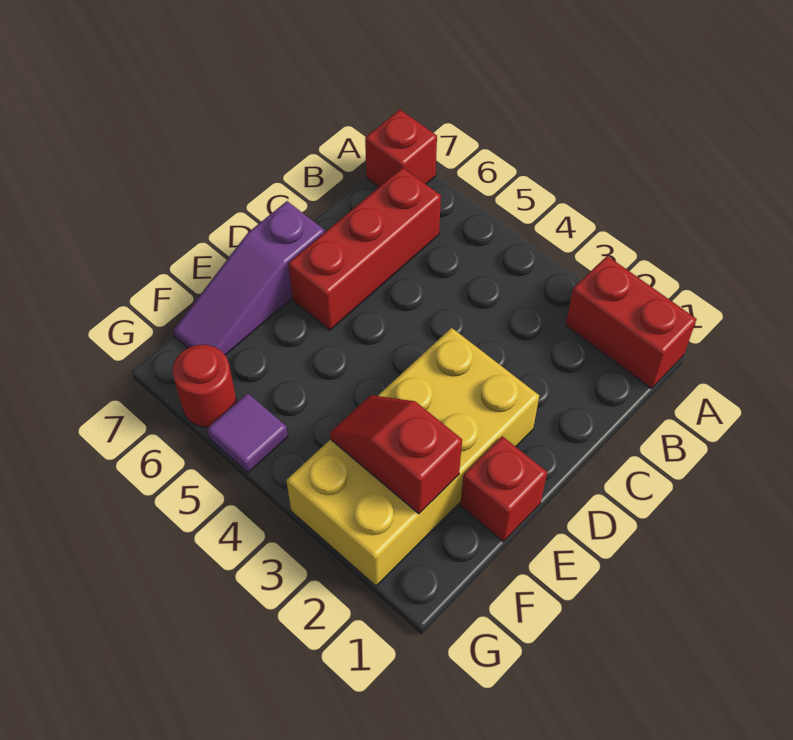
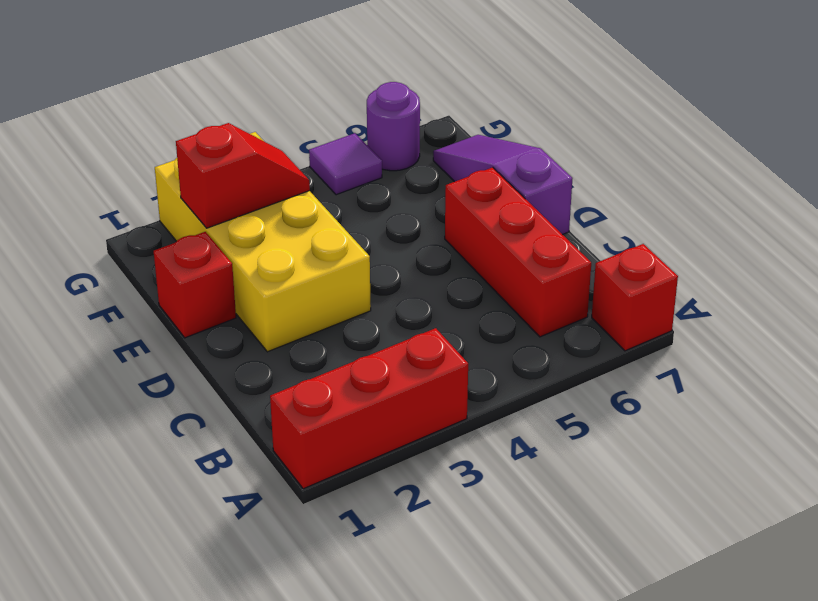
red 1x2 brick [566,256,697,389] -> red 1x3 brick [270,328,468,489]
red 1x1 round brick [172,345,236,427] -> purple 1x1 round brick [367,82,420,171]

